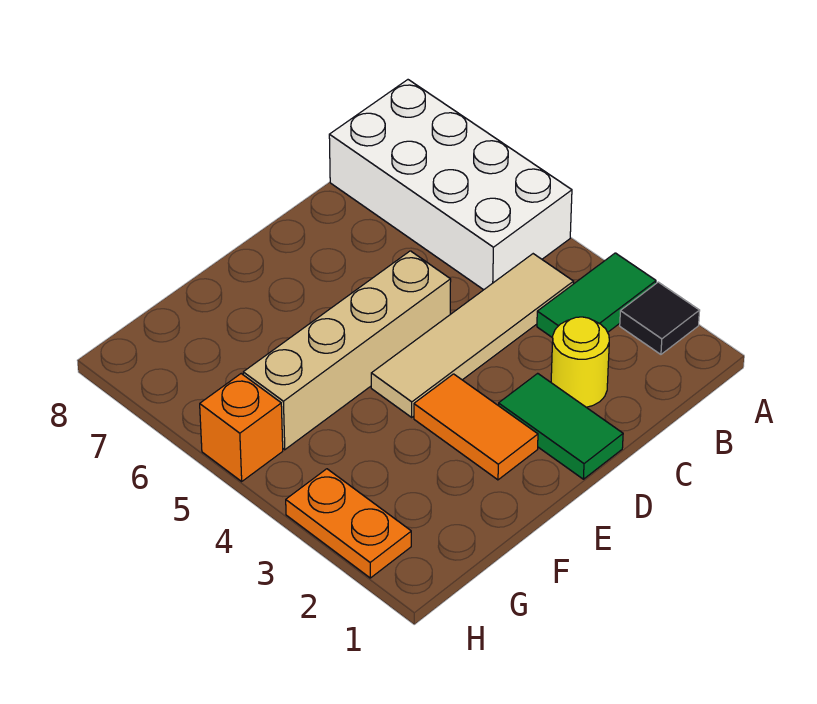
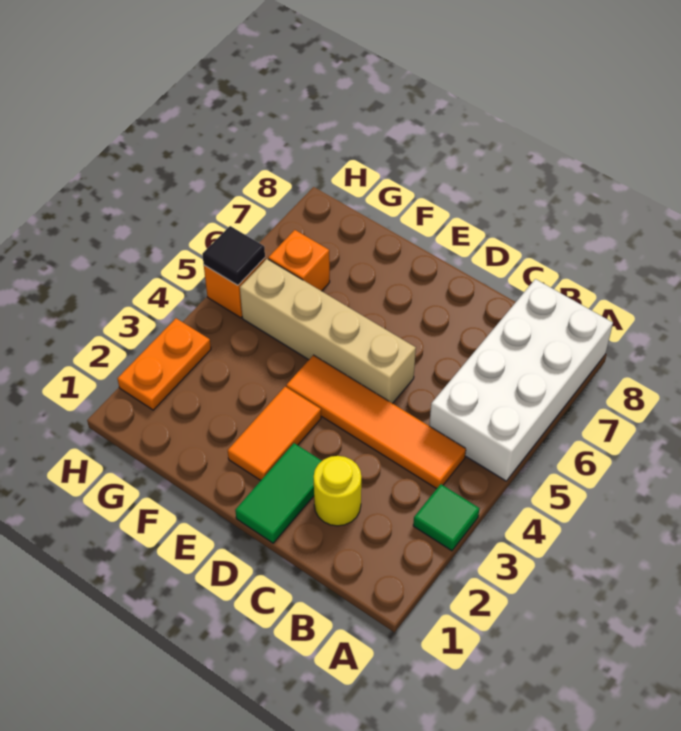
black 1x1 tile [620,282,700,354] -> black 1x1 tile moved to [202,226,265,285]
green 1x2 tile [537,253,656,338] -> green 1x1 tile [413,484,480,551]
tan 1x4 tile [371,254,574,417] -> orange 1x4 tile [286,355,466,489]
none -> orange 1x1 brick [268,230,330,291]

